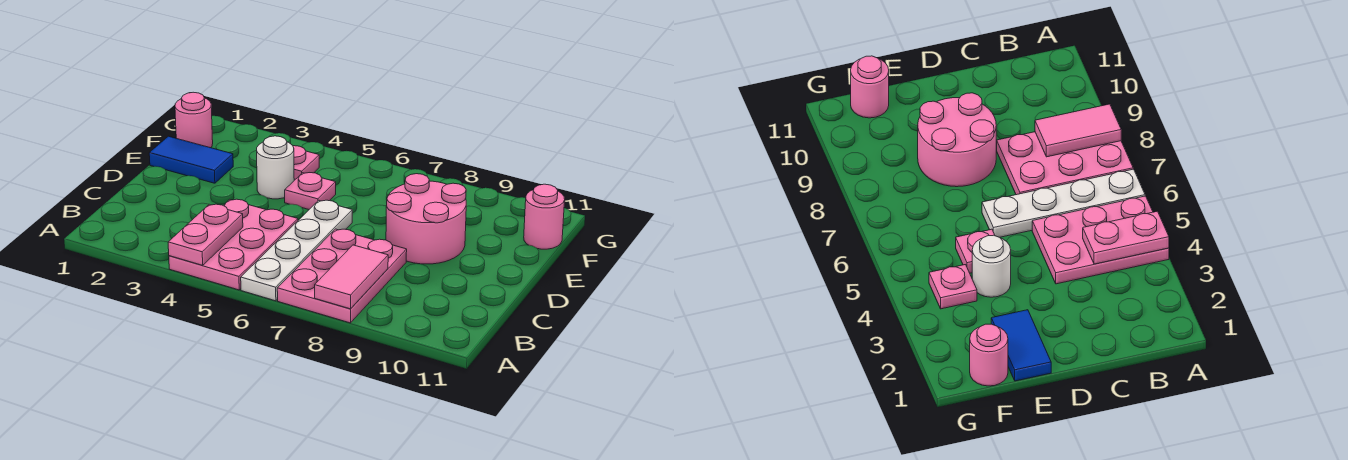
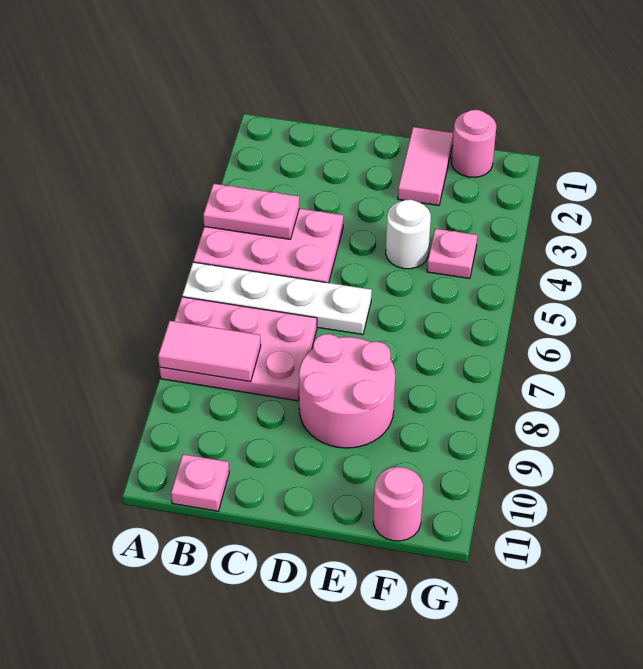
blue 1x2 tile [149,136,233,183] -> pink 1x2 tile [398,127,454,205]
pink 1x1 plate [285,173,336,209] -> pink 1x1 plate moved to [171,454,229,511]

